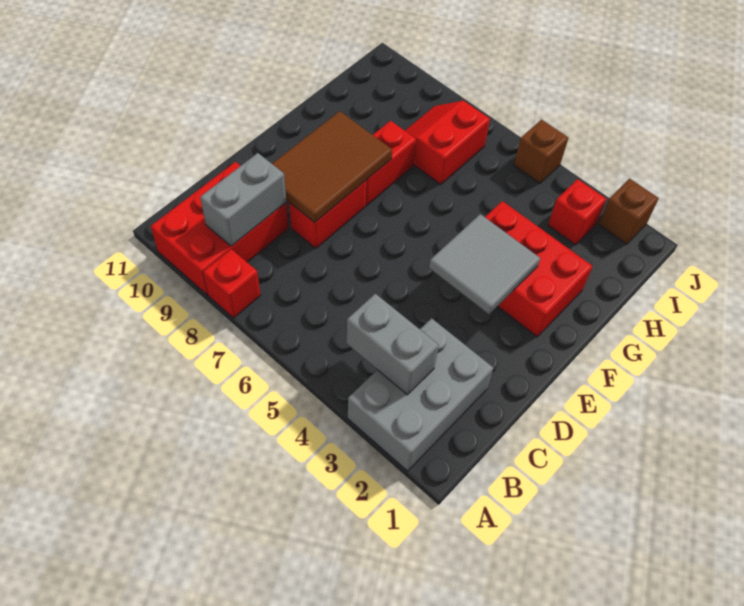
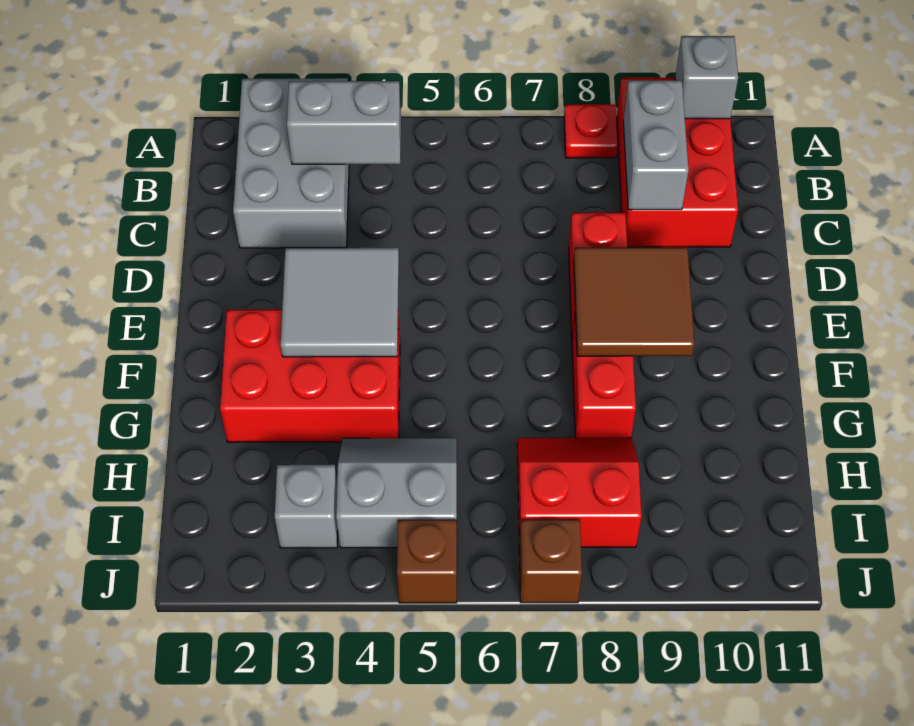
red 1x1 brick [203,249,261,318] -> red 1x1 plate [564,104,618,158]
none -> grey 1x1 brick [675,36,738,119]
brown 2x3 tile [272,111,392,222] -> brown 2x2 tile [574,247,694,356]
none -> grey 2x2 slope [336,438,457,548]
red 2x2 slope [405,101,490,185] -> red 2x2 slope turned to [517,438,642,547]
red 1x1 brick [548,179,606,245] -> grey 1x1 brick [275,465,338,548]
brown 1x1 brick [599,179,659,244] -> brown 1x1 brick moved to [519,519,582,603]

